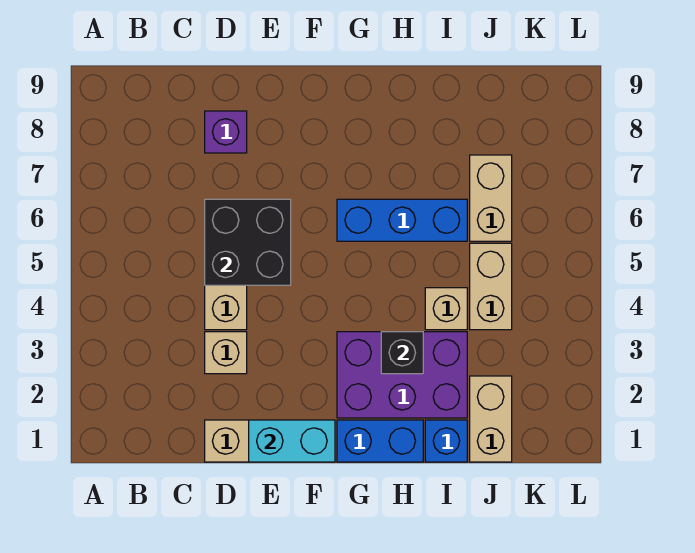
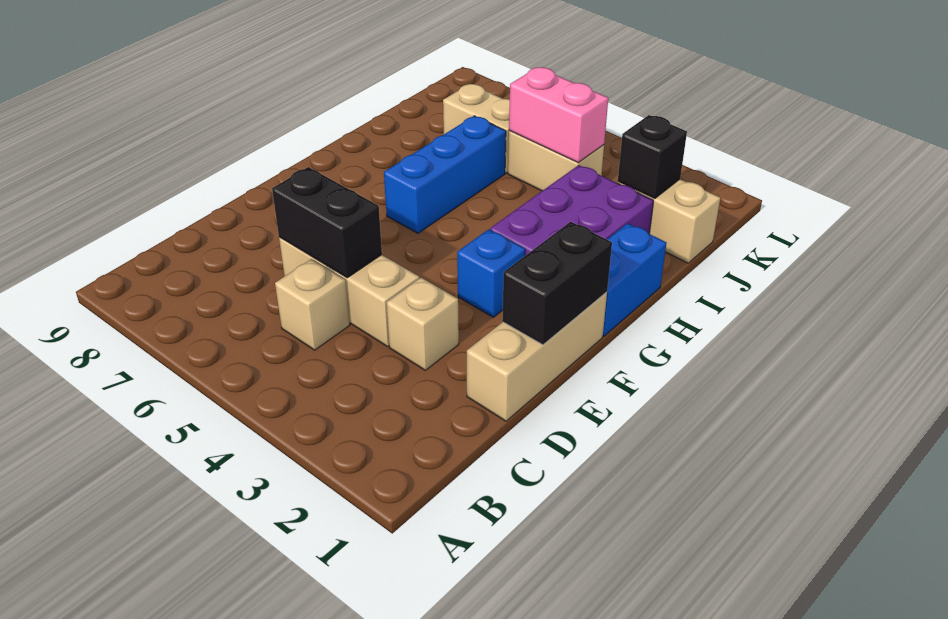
black 2x2 brick [205,199,291,285] -> black 1x2 brick [272,167,382,278]
purple 1x1 brick [205,111,247,153] -> none
cyan 1x2 brick [249,420,335,462] -> black 1x2 brick [502,222,612,345]
black 1x1 brick [381,332,423,374] -> black 1x1 brick moved to [618,115,687,199]
blue 1x1 brick [425,420,467,462] -> blue 1x1 brick moved to [457,229,525,317]
tan 1x1 brick [425,288,467,330] -> tan 1x1 brick moved to [275,259,350,350]
none -> pink 1x2 brick [509,67,608,163]

